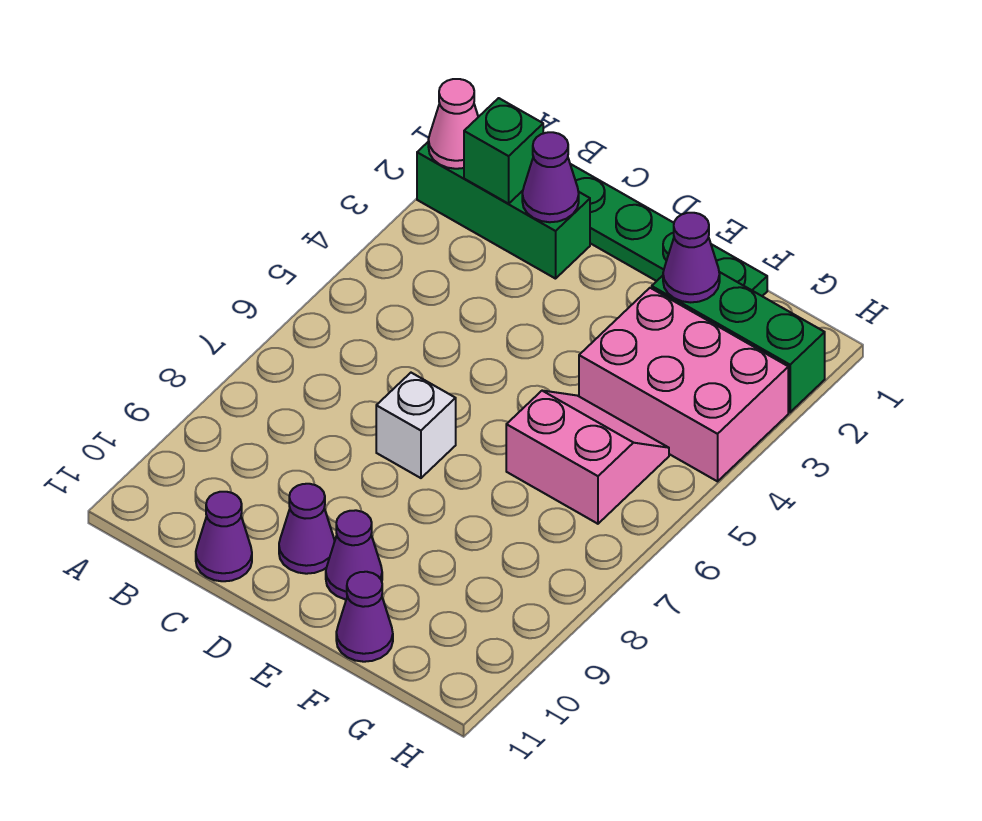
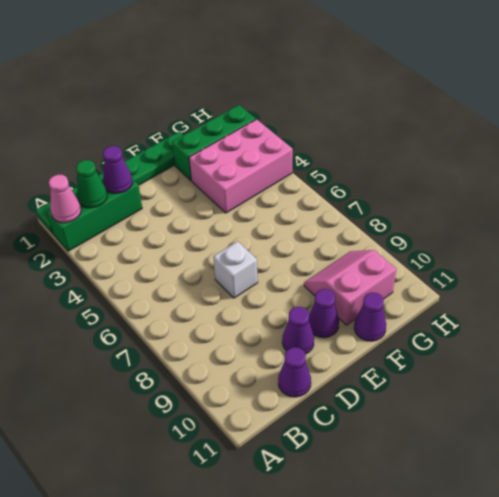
green 1x1 brick [464,98,543,204] -> green 1x1 cone [76,160,107,208]
purple 1x1 cone [663,213,720,302] -> none
pink 2x2 slope [506,391,669,524] -> pink 2x2 slope moved to [304,250,396,325]

